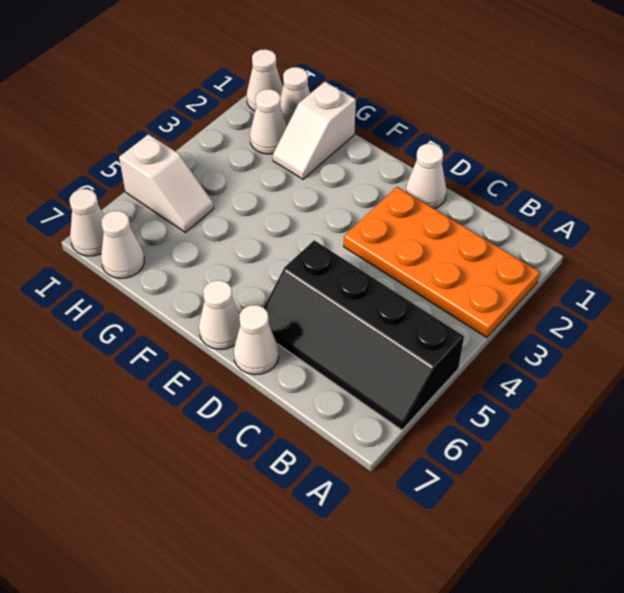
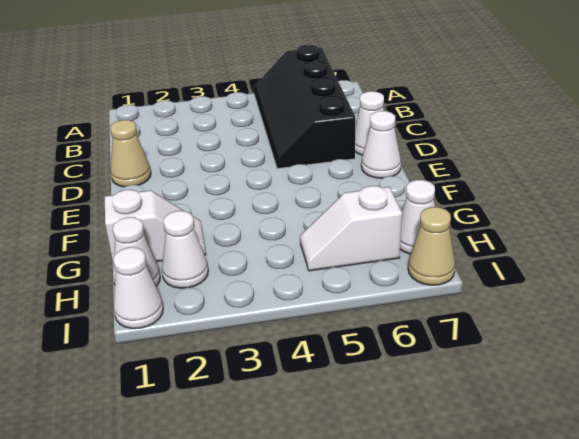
orange 2x4 plate [344,187,540,337] -> none
black 2x4 slope [264,240,464,430] -> black 2x4 slope turned to [254,45,355,169]
white 1x1 cone [406,144,447,209] -> tan 1x1 cone [110,120,151,187]
white 1x2 slope [119,134,214,232] -> white 1x2 slope turned to [300,186,402,271]
white 1x1 cone [70,189,104,256] -> tan 1x1 cone [408,207,455,285]

